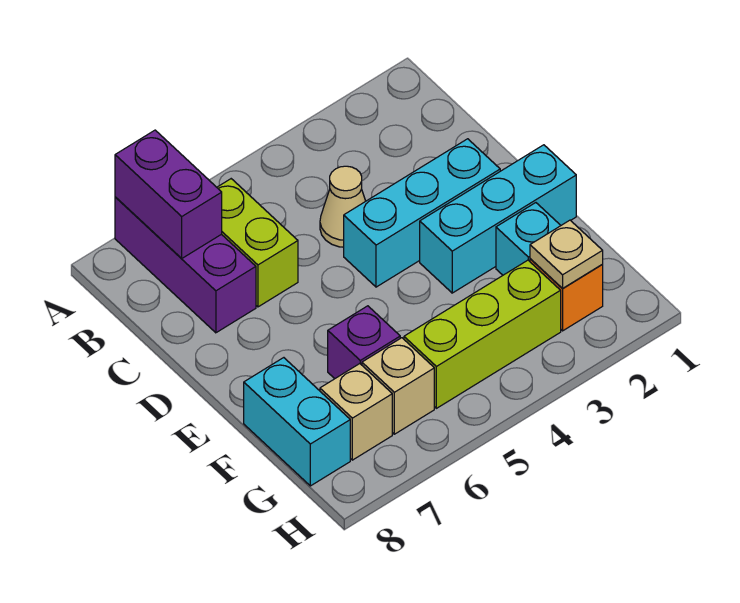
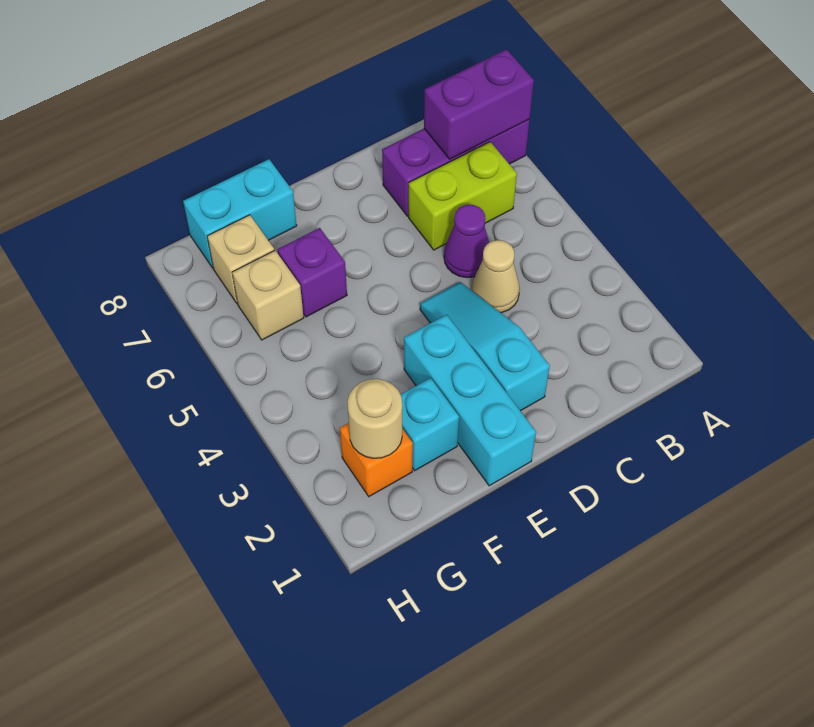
none -> purple 1x1 cone [444,205,489,278]
cyan 1x3 brick [344,139,500,287] -> cyan 1x3 slope [420,282,550,411]
tan 1x1 plate [530,220,603,288] -> tan 1x1 round brick [347,379,402,458]
lime 1x3 brick [404,260,561,408] -> none

